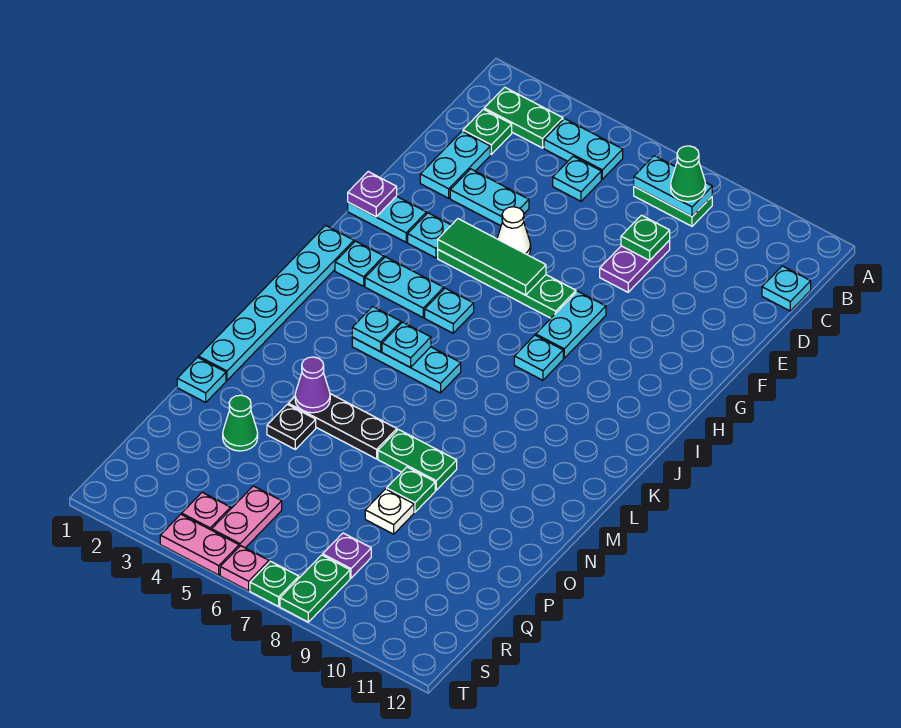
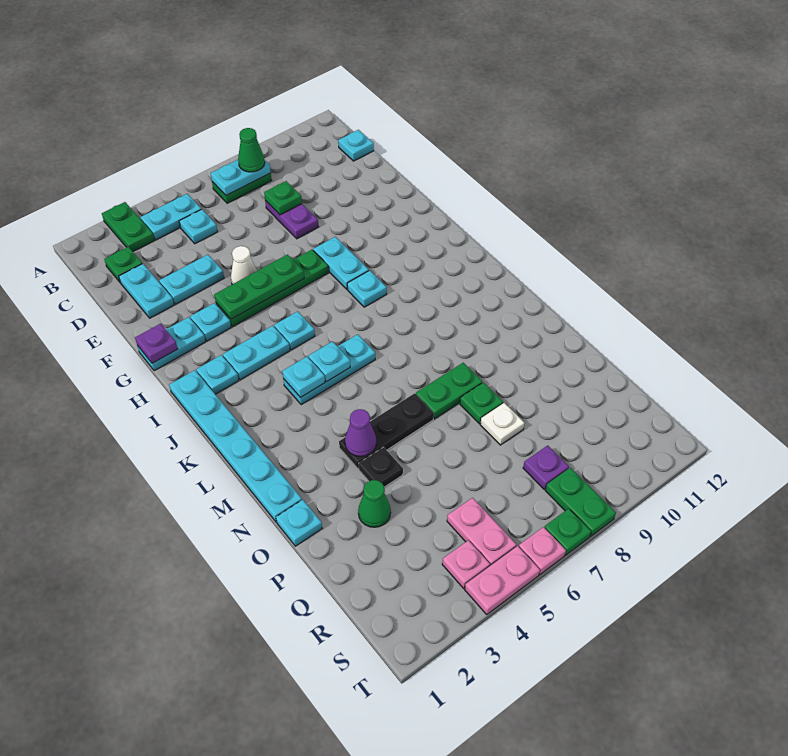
green 1x2 plate [484,87,563,148] -> green 1x2 plate turned to [102,202,154,251]
green 1x3 tile [438,219,546,295] -> green 1x3 plate [214,255,304,319]

